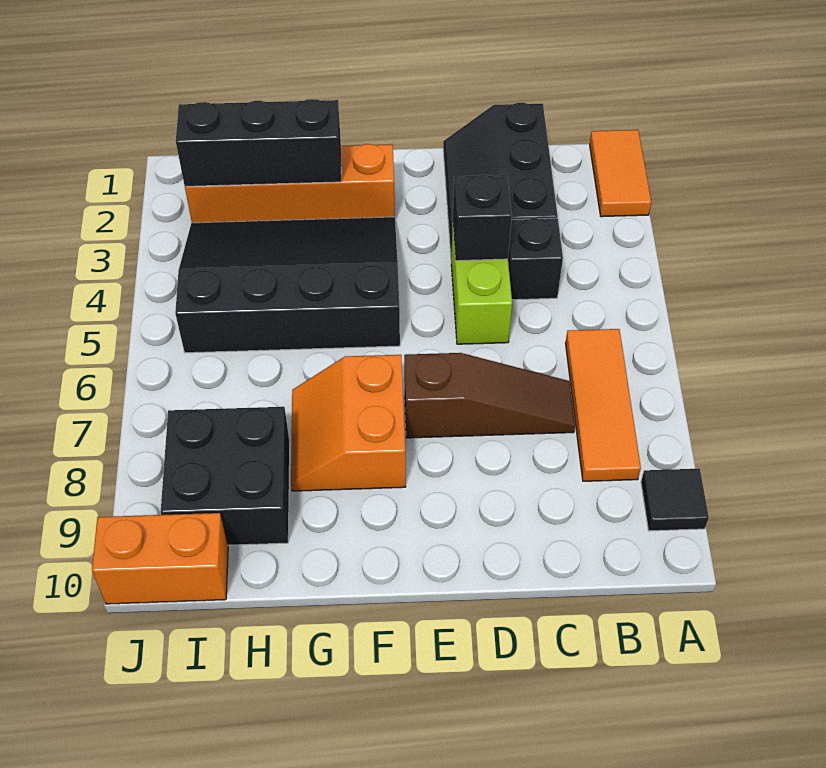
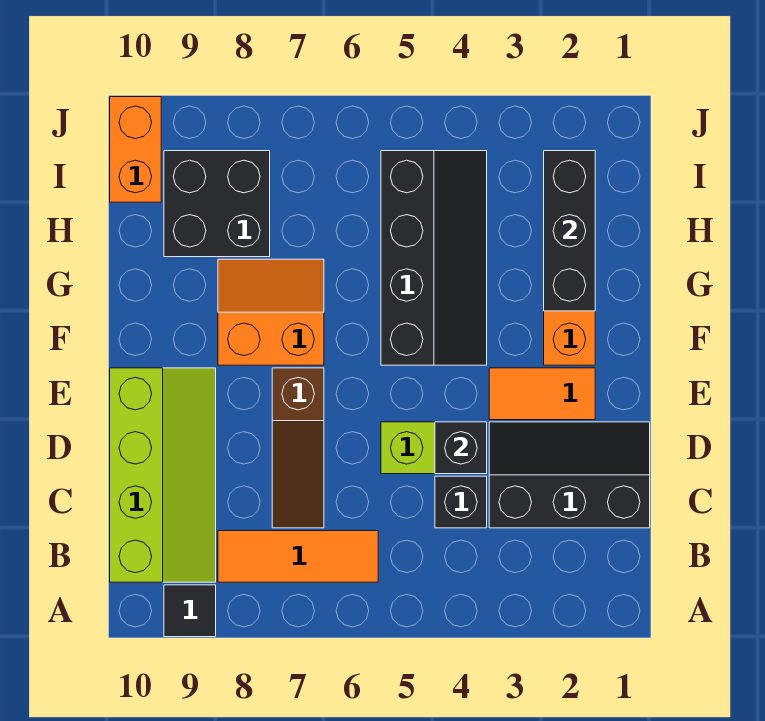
orange 1x2 tile [590,130,651,217] -> orange 1x2 tile moved to [489,368,595,420]
none -> lime 2x4 slope [110,368,216,582]
black 3x4 slope [175,217,400,353] -> black 2x4 slope [381,151,487,365]

